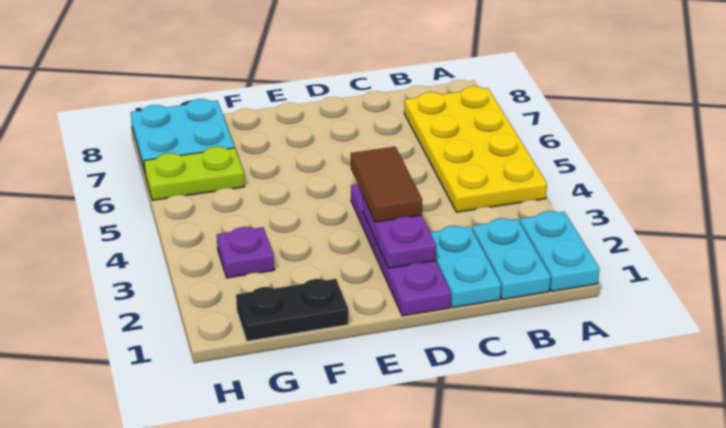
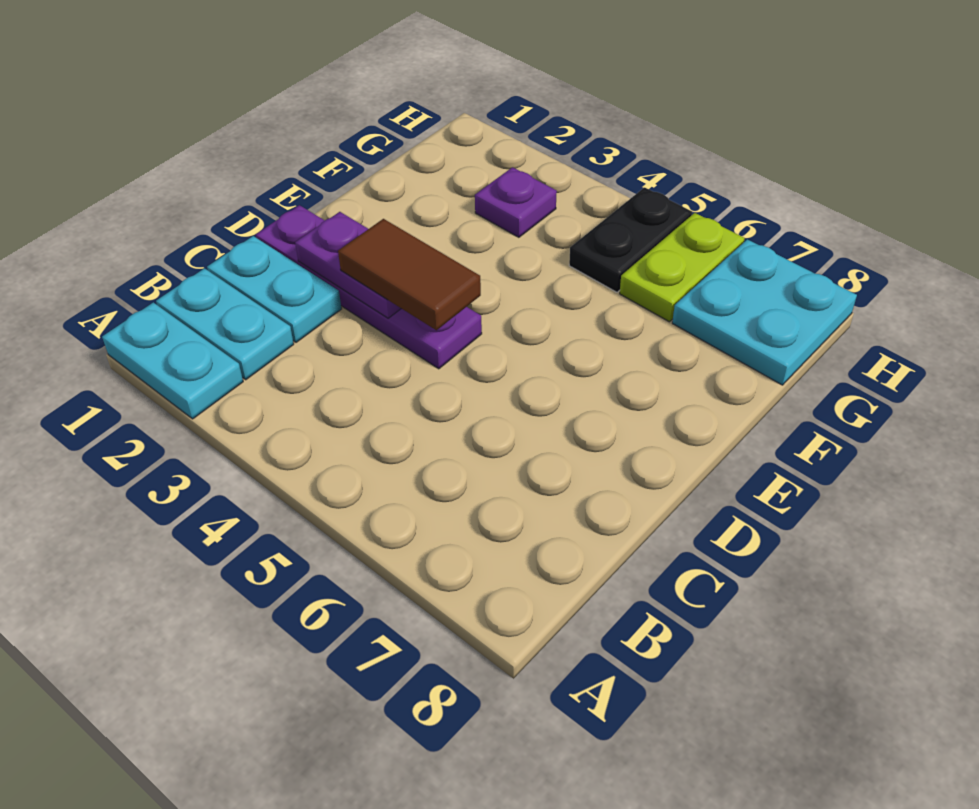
yellow 2x4 plate [404,86,547,212] -> none
black 1x2 plate [236,279,348,341] -> black 1x2 plate moved to [569,187,692,292]

